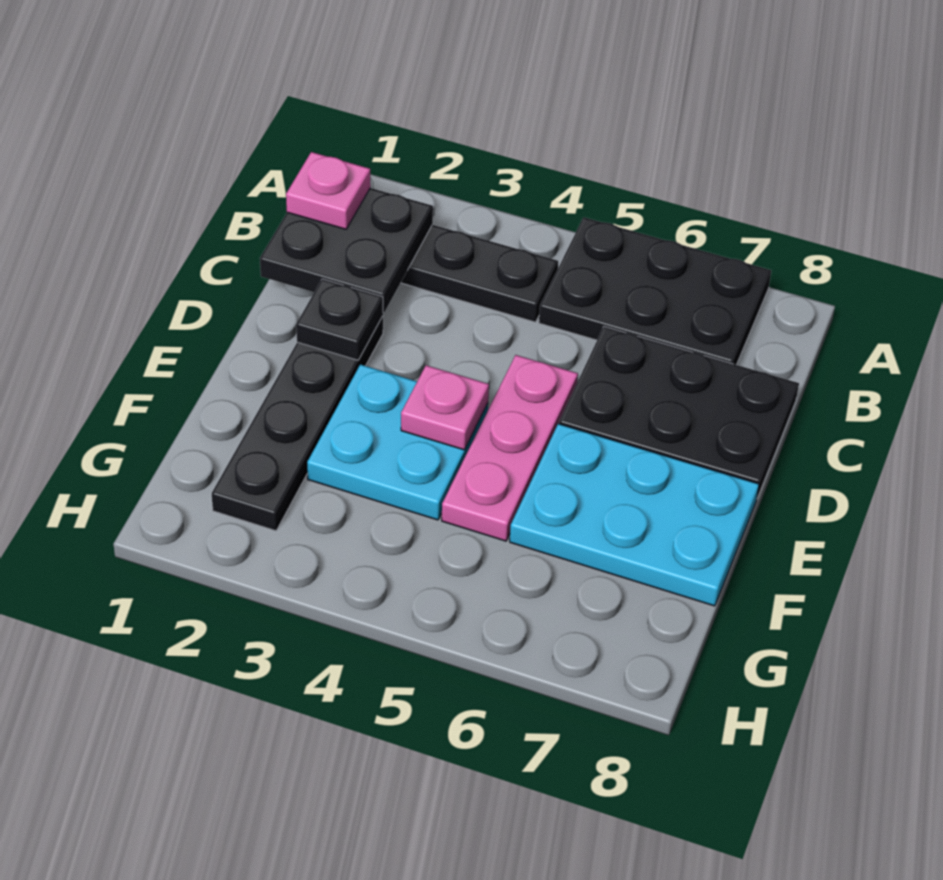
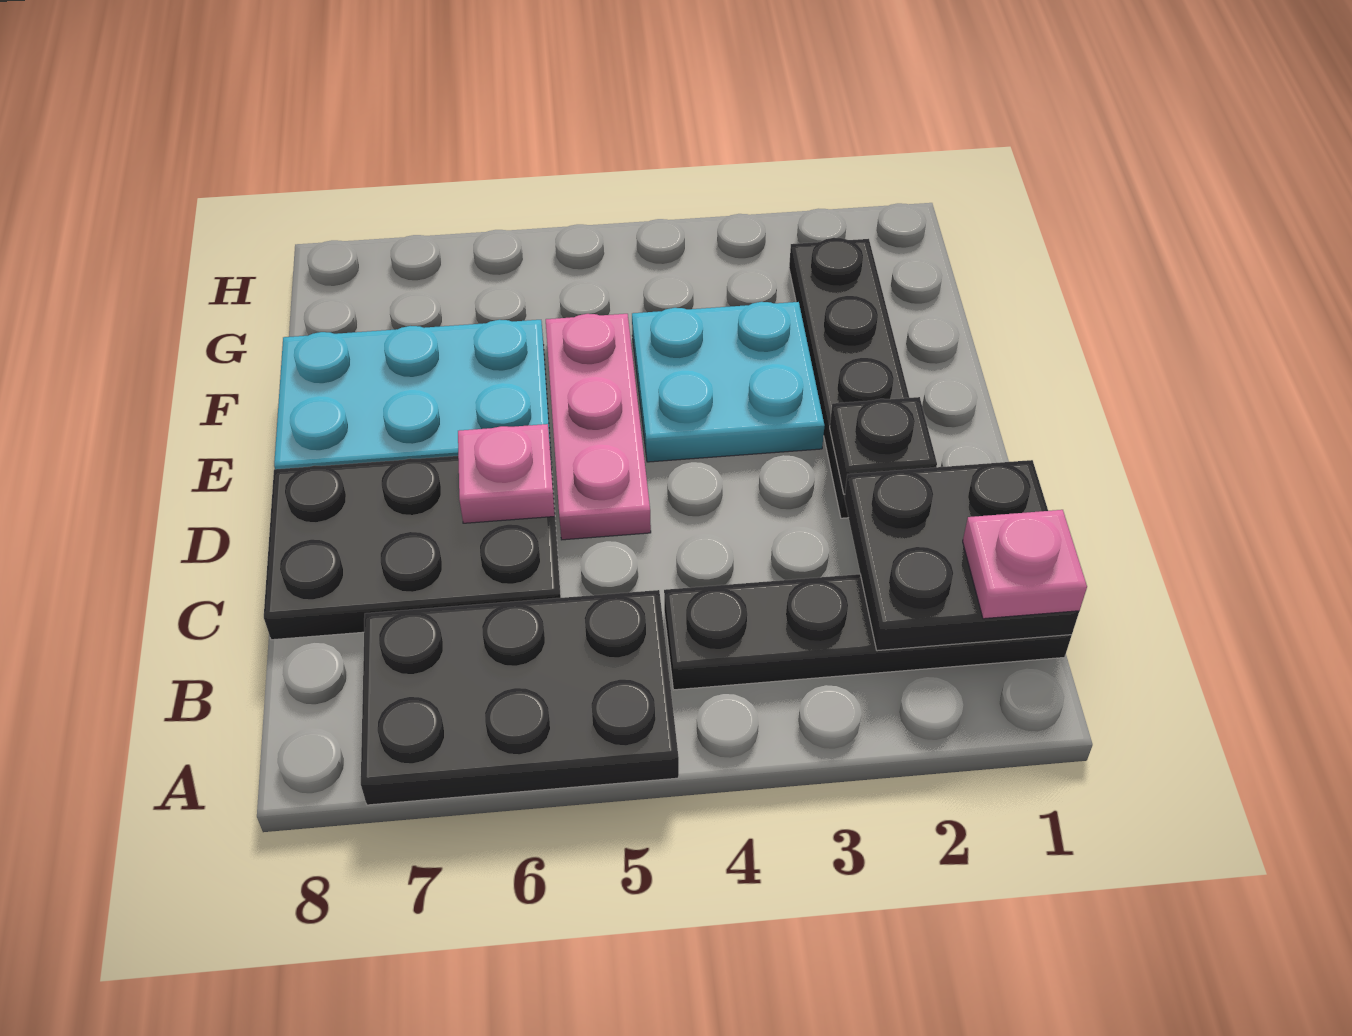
pink 1x1 plate [401,365,489,450] -> pink 1x1 plate moved to [458,424,555,523]

